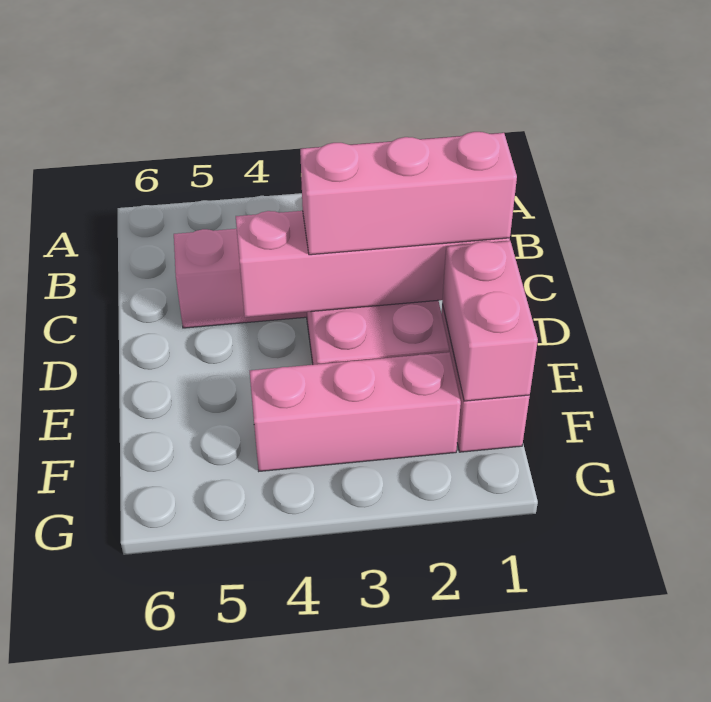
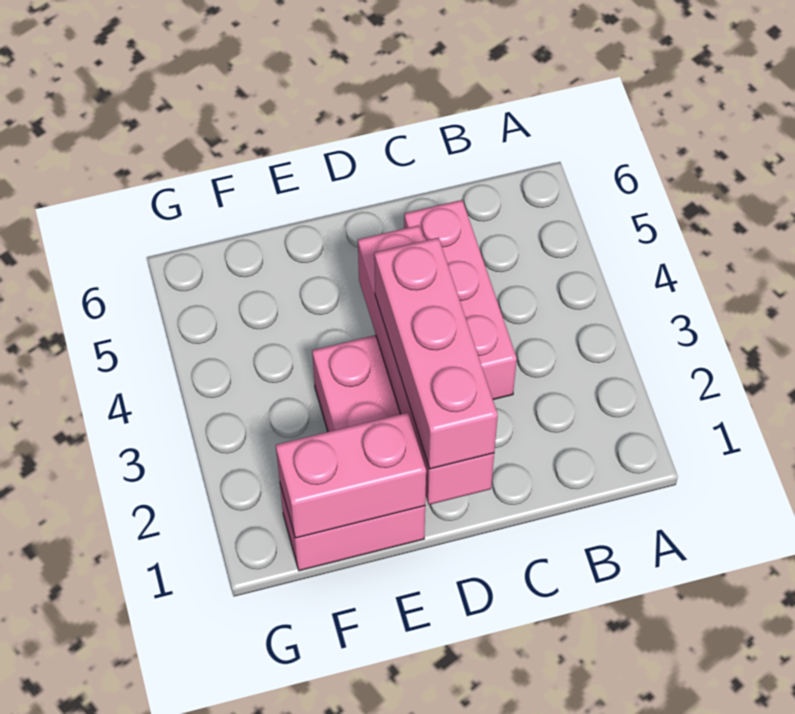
pink 1x3 brick [250,352,461,471] -> none

